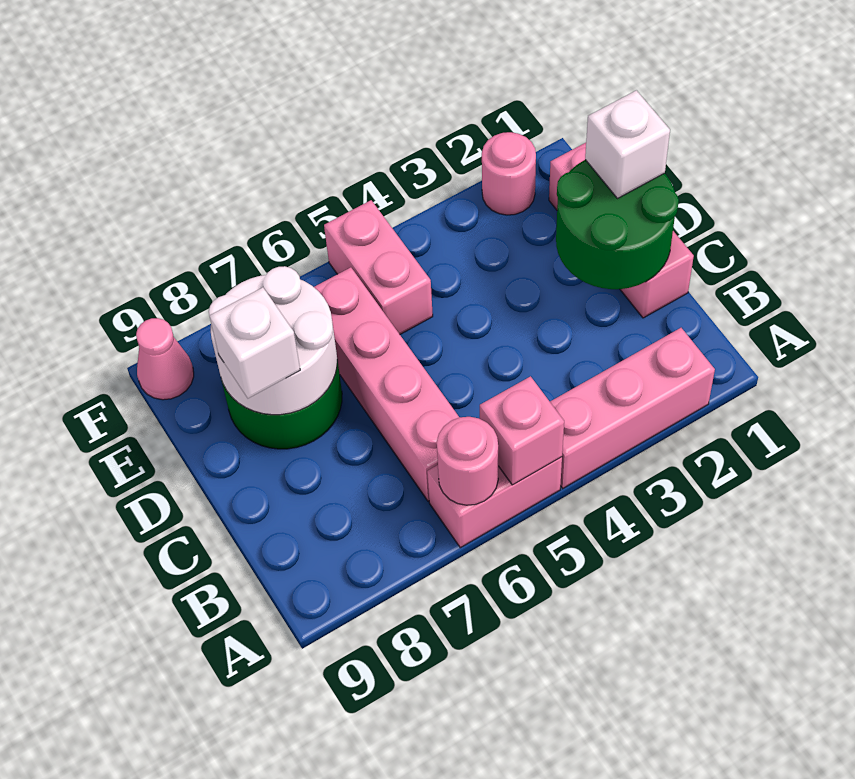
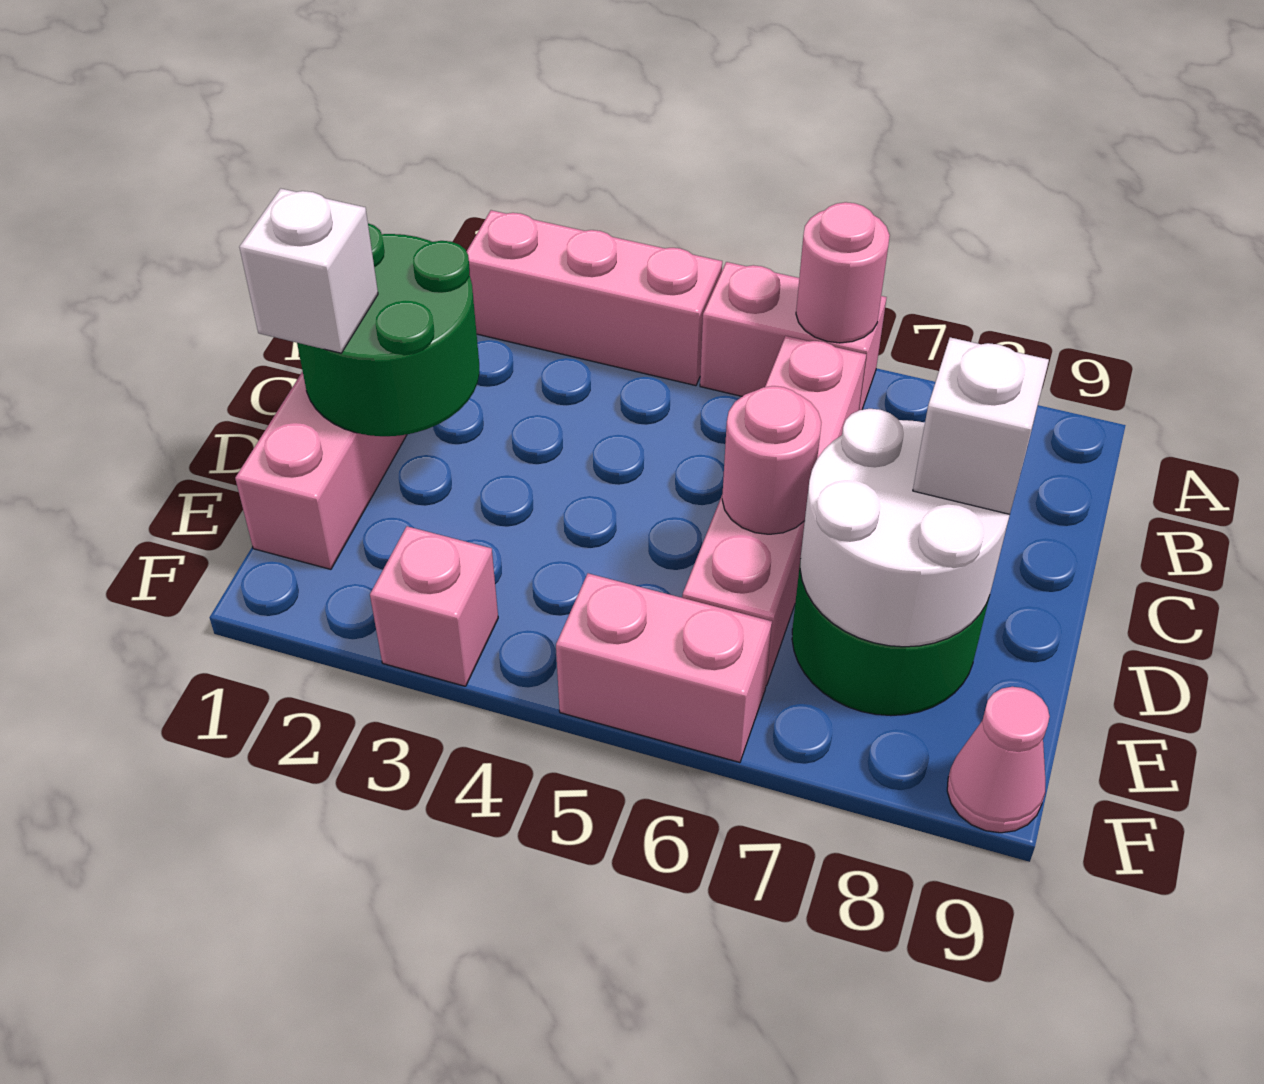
pink 1x1 brick [480,376,564,485] -> pink 1x1 brick moved to [370,526,498,686]
pink 1x2 brick [324,200,433,334] -> pink 1x2 brick turned to [556,573,772,763]
pink 1x1 round brick [482,132,536,215] -> pink 1x1 round brick moved to [722,386,821,534]

